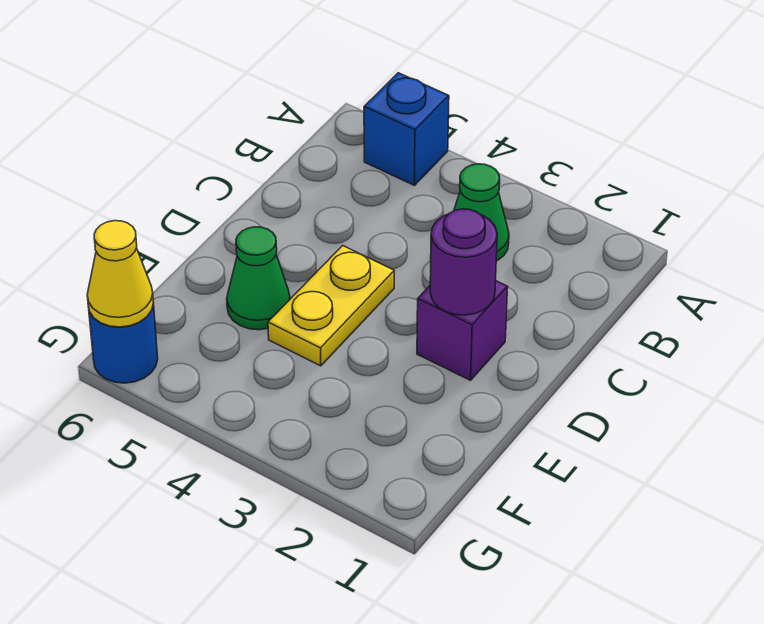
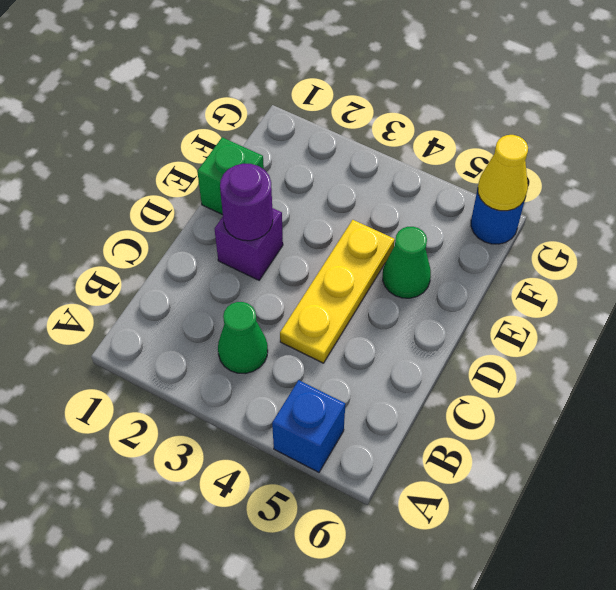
yellow 1x2 plate [268,246,394,366] -> yellow 1x3 plate [280,220,395,363]
none -> green 1x1 brick [197,137,264,214]

